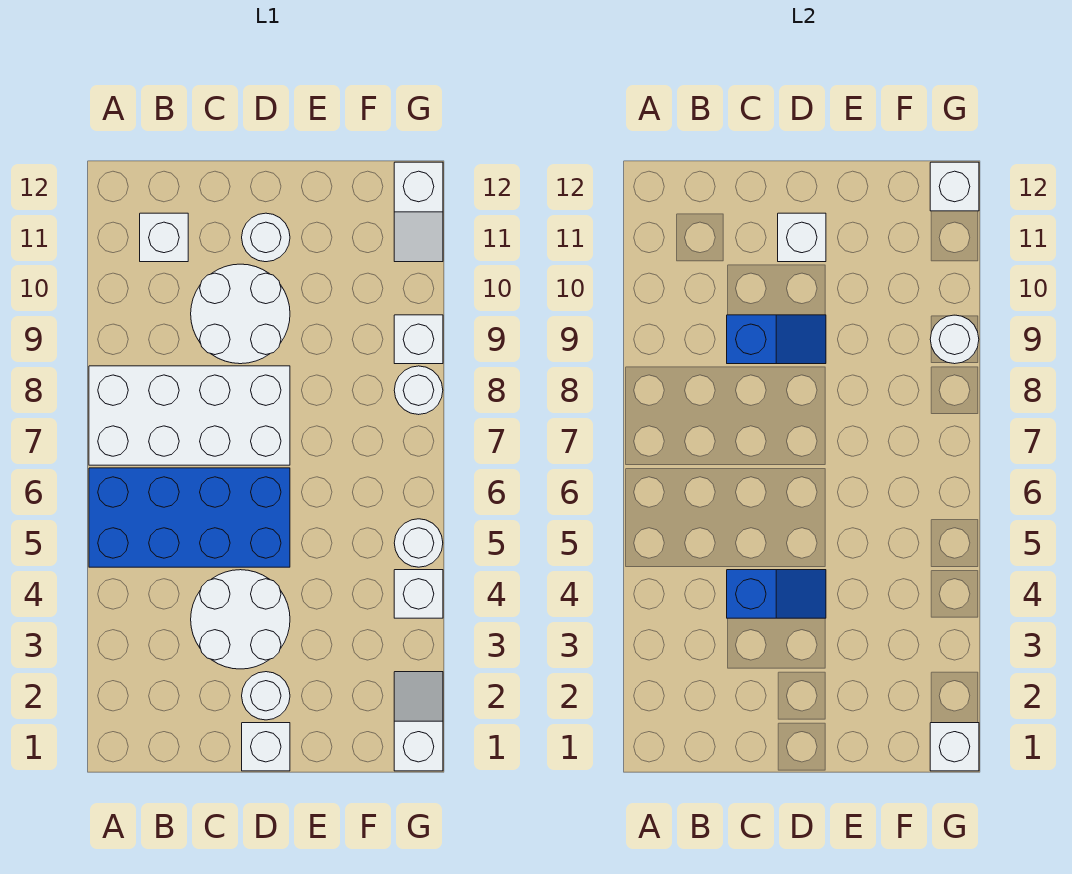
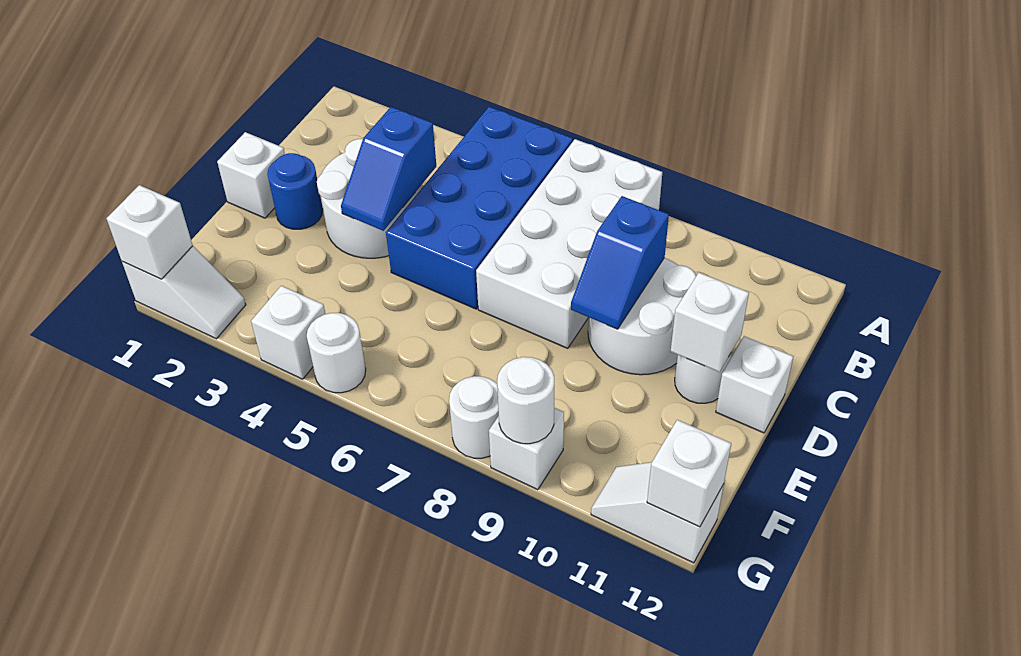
white 1x1 brick [140,213,188,262] -> white 1x1 brick moved to [716,336,793,433]
white 1x1 round brick [242,672,290,720] -> blue 1x1 round brick [267,153,323,229]

